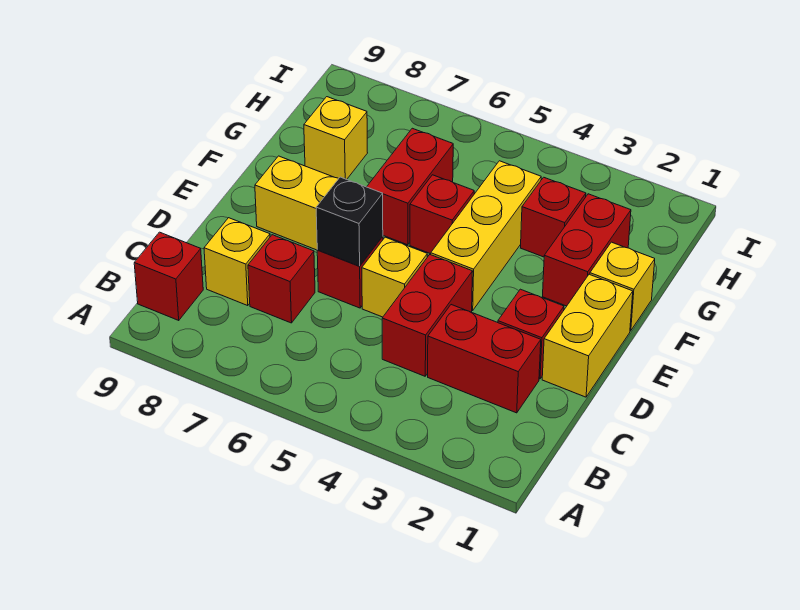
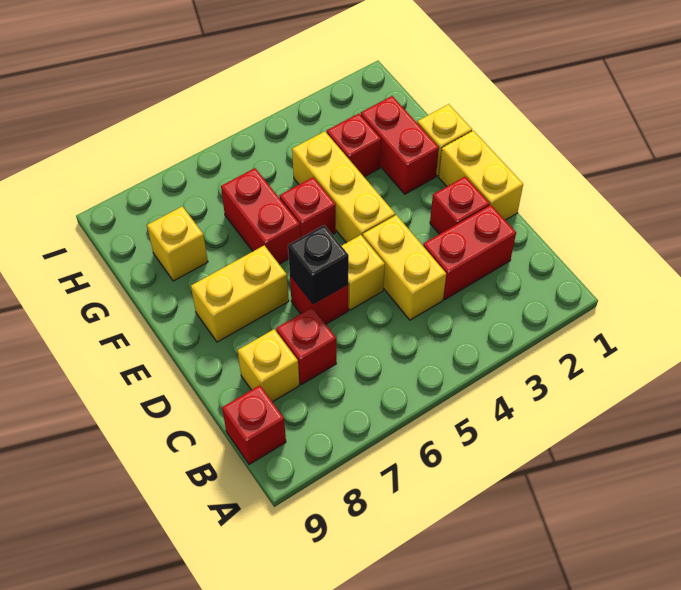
red 1x2 brick [382,255,473,376] -> yellow 1x2 brick [363,215,446,320]

